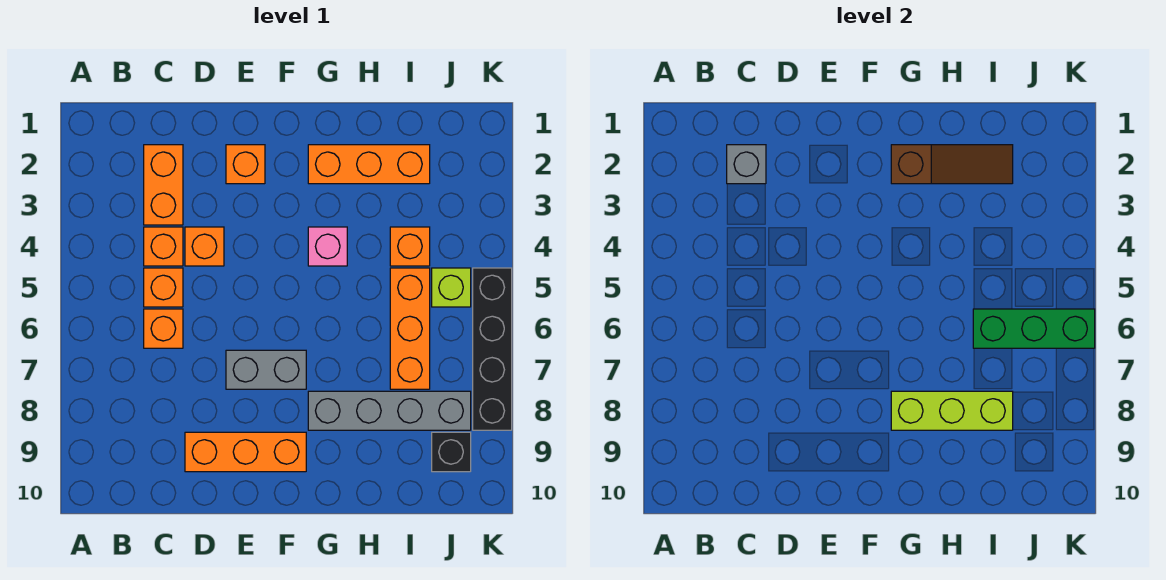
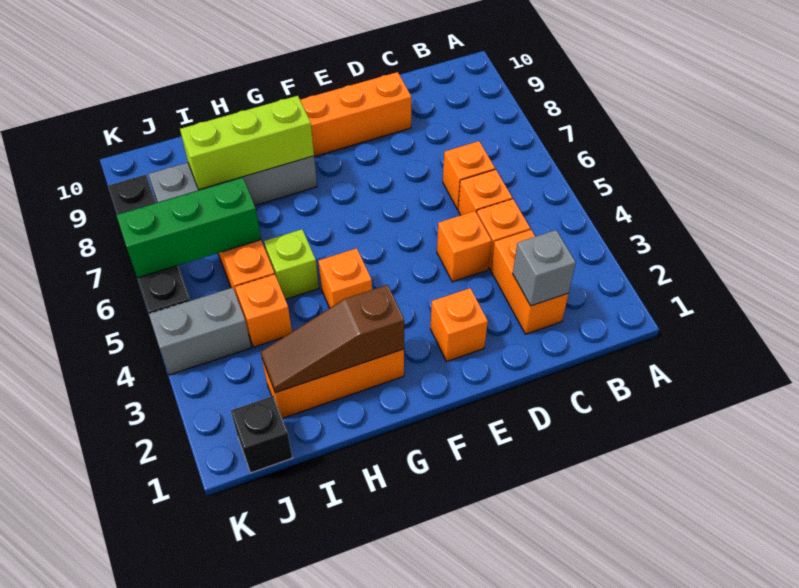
grey 1x2 brick [226,350,306,389] -> grey 1x2 brick moved to [149,288,251,375]
pink 1x1 brick [308,227,347,266] -> orange 1x1 brick [319,248,372,308]
lime 1x1 brick [432,268,471,307] -> lime 1x1 brick moved to [264,229,319,299]
black 1x1 brick [432,432,471,472] -> black 1x1 brick moved to [231,396,292,473]

